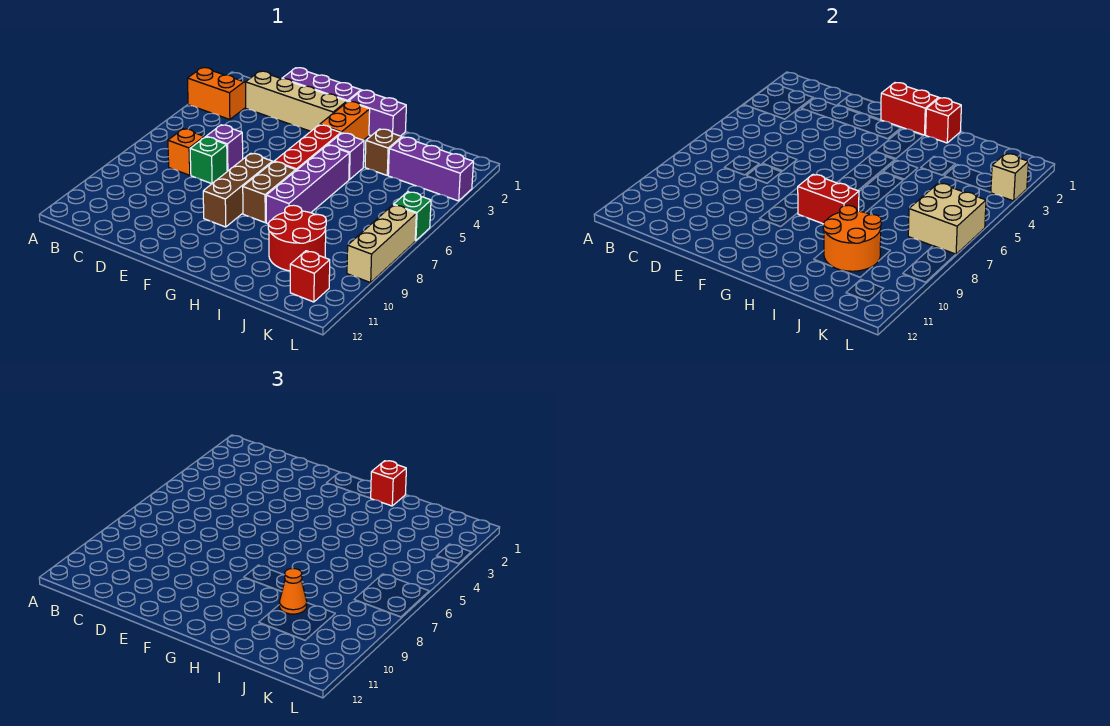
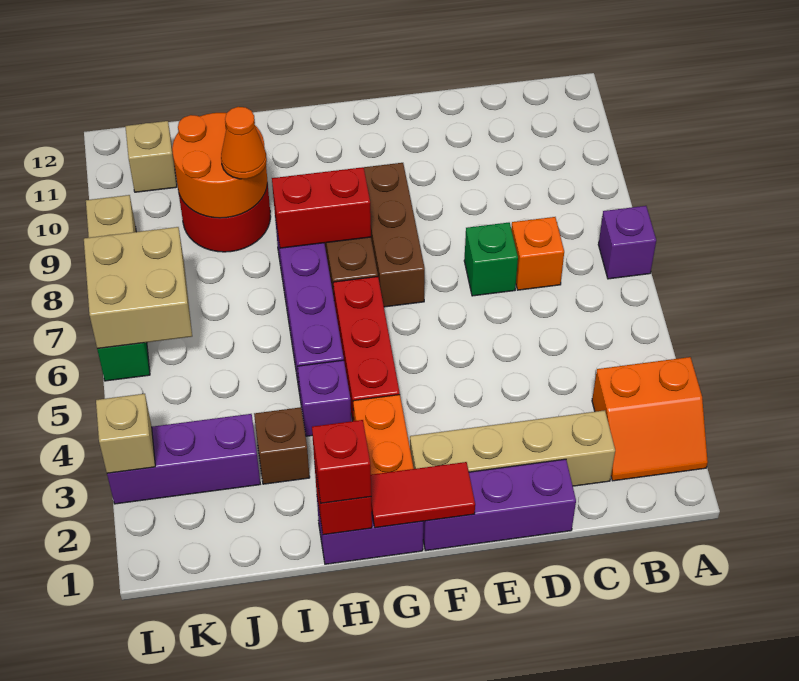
purple 1x1 brick [206,125,243,171] -> purple 1x1 brick moved to [598,206,656,279]
red 1x2 brick [881,83,939,135] -> red 1x2 tile [371,462,475,528]
red 1x1 brick [290,251,330,302] -> tan 1x1 brick [125,121,177,192]

